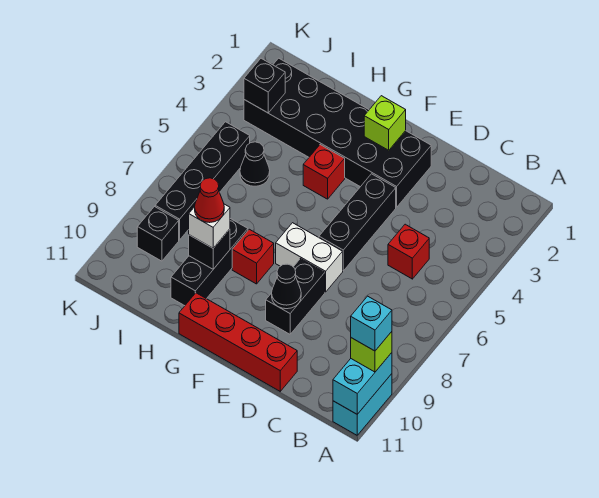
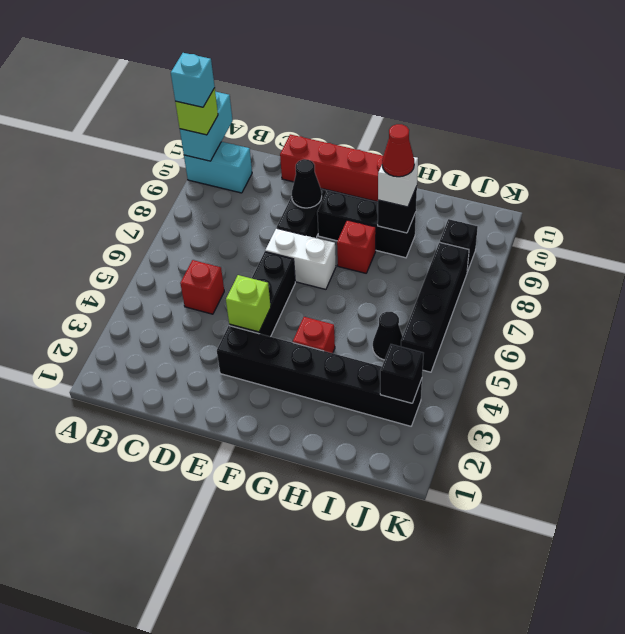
cyan 1x2 brick [333,374,392,435] -> cyan 1x2 brick turned to [184,142,252,193]
black 2x6 brick [244,58,431,207] -> black 1x6 brick [217,326,422,426]
lime 1x1 brick [364,96,406,150] -> lime 1x1 brick moved to [226,275,271,332]
black 1x3 brick [171,219,248,306] -> black 1x3 brick turned to [317,190,416,258]

